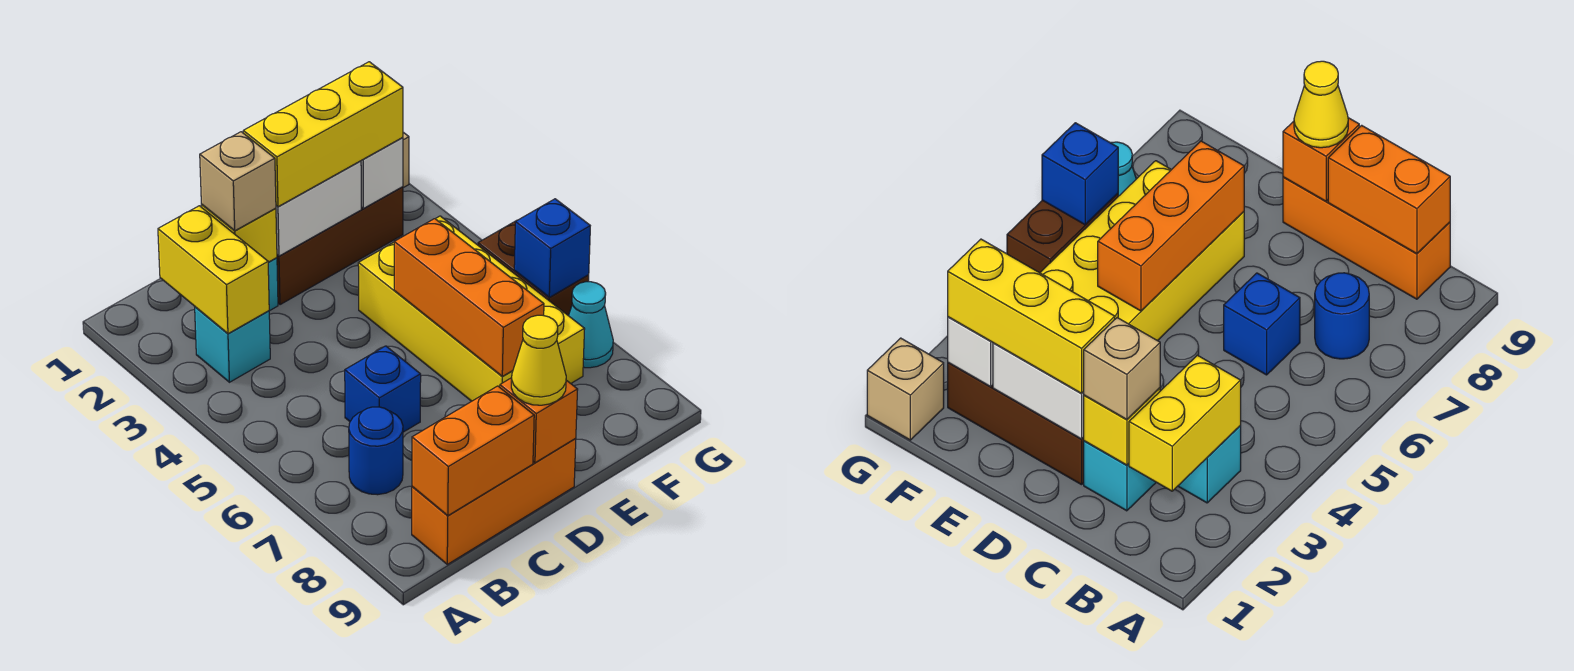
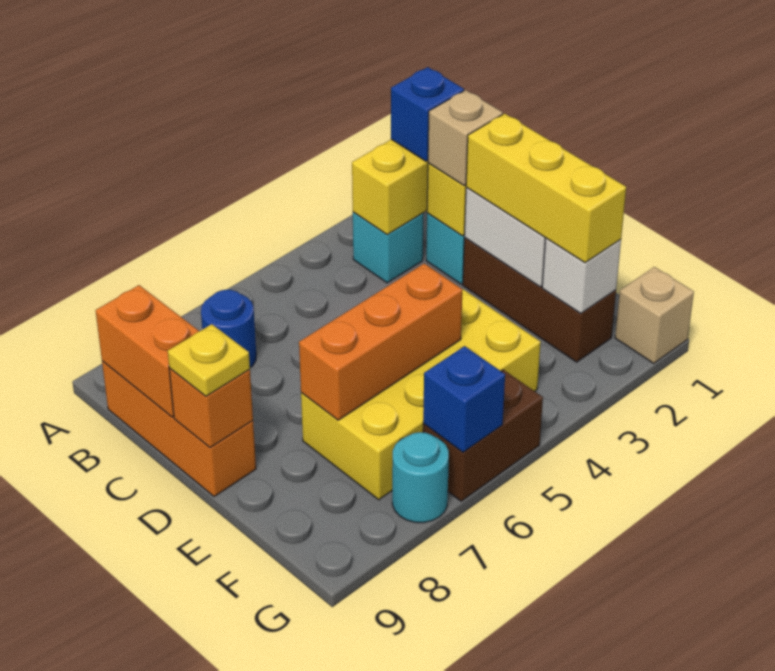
blue 1x1 brick [345,346,421,432] -> blue 1x1 brick moved to [391,67,464,161]
yellow 1x1 cone [511,315,566,405] -> yellow 1x1 plate [168,324,250,396]
cyan 1x1 cone [569,282,613,368] -> cyan 1x1 round brick [392,432,449,523]

